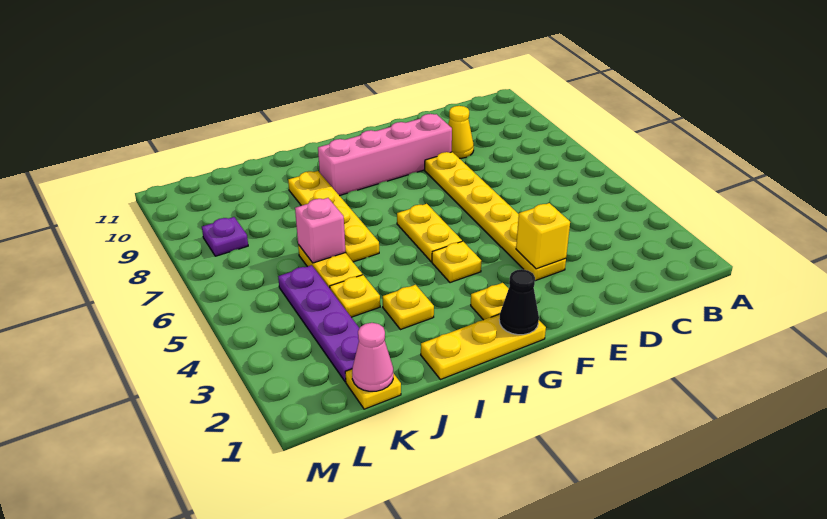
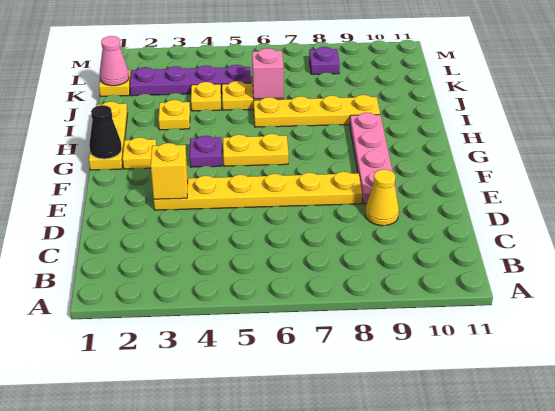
pink 1x4 brick [318,114,452,196] -> pink 1x4 plate [350,112,397,204]
yellow 1x1 plate [432,241,481,283] -> purple 1x1 plate [190,136,222,167]

